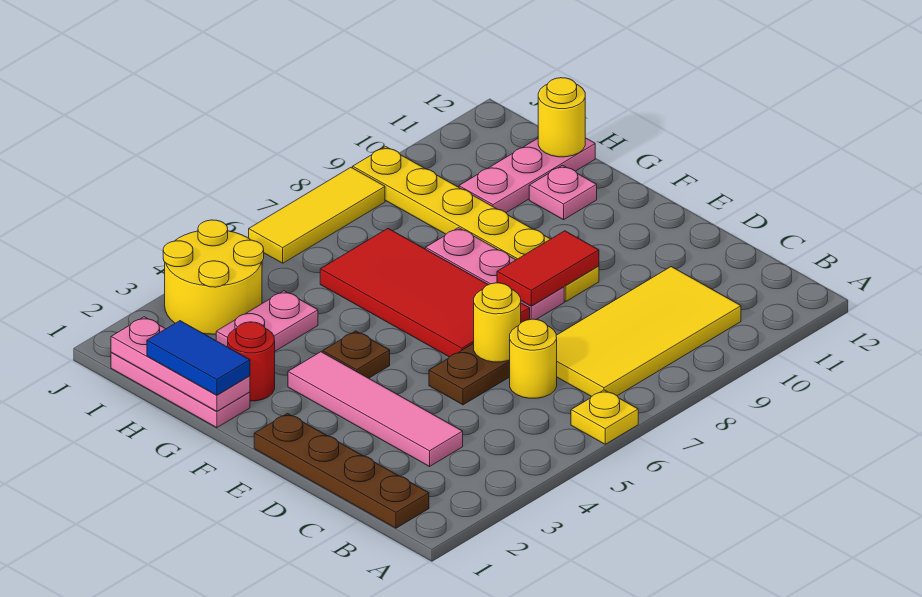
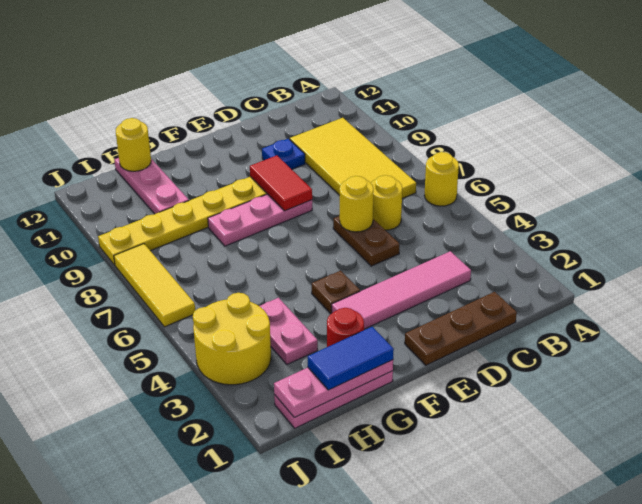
yellow 1x1 plate [571,390,638,444] -> yellow 1x1 round brick [425,152,459,206]
brown 1x4 plate [254,414,429,528] -> brown 1x3 plate [405,292,517,365]
none -> blue 1x1 plate [262,139,305,169]
red 2x4 tile [320,229,530,357] -> none
pink 1x1 plate [529,165,597,220] -> none

